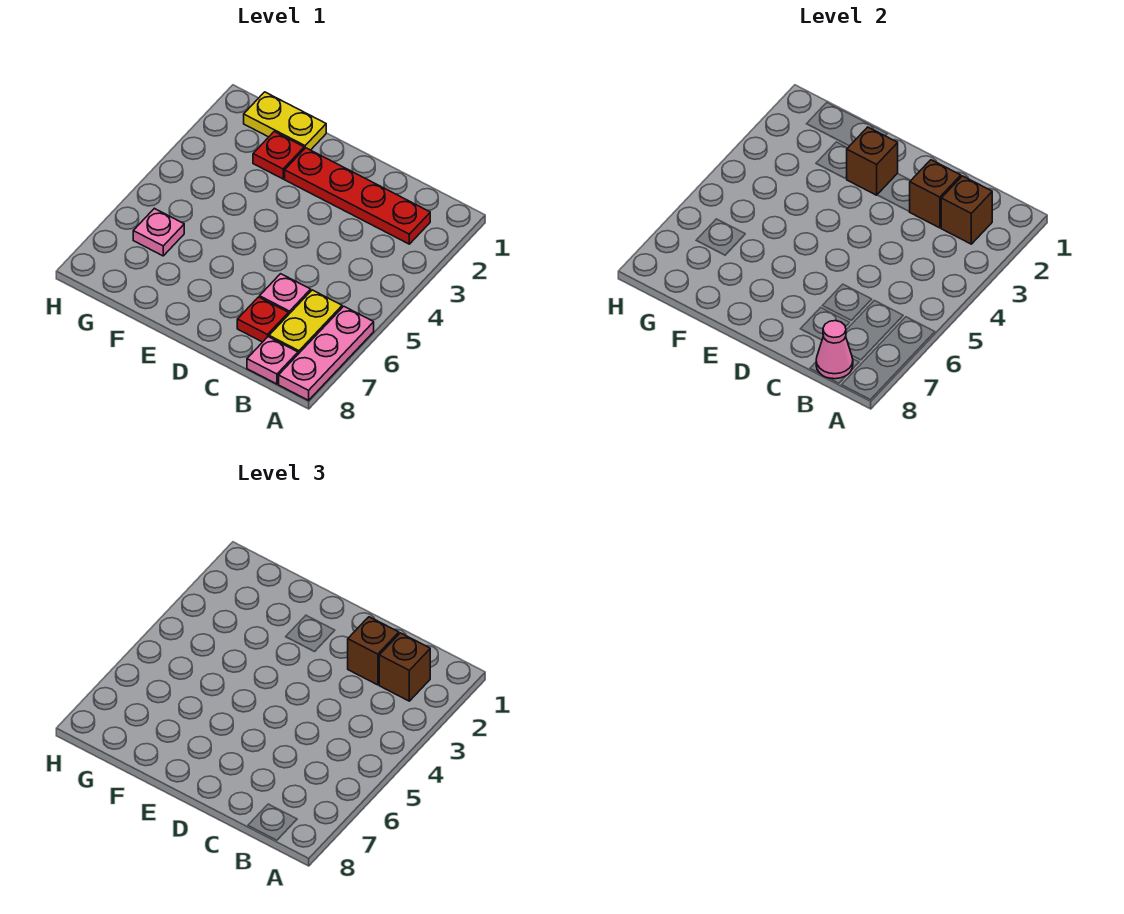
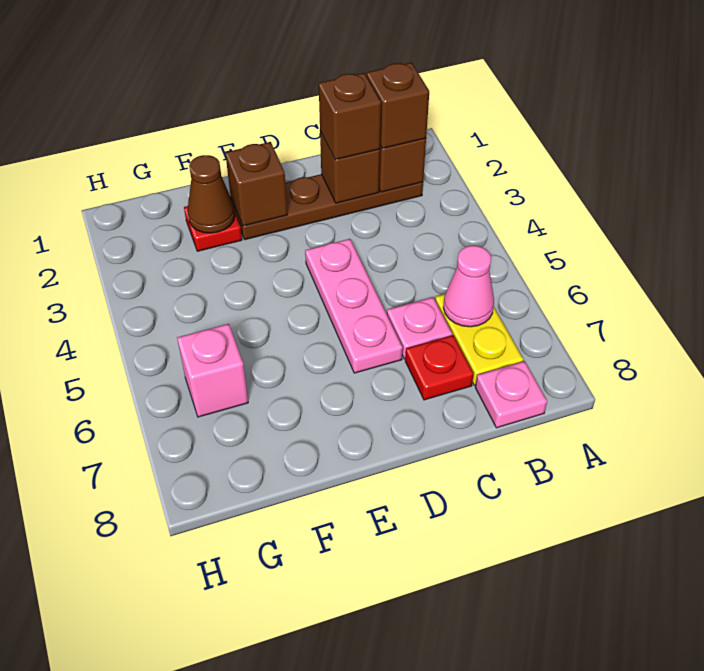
pink 1x3 plate [279,306,374,400] -> pink 1x3 plate moved to [305,239,403,373]
red 1x4 plate [285,148,430,244] -> brown 1x4 plate [231,174,423,240]
pink 1x1 cone [816,321,853,379] -> pink 1x1 cone moved to [443,246,494,327]
yellow 1x2 plate [244,92,326,150] -> none
none -> brown 1x1 cone [188,155,235,233]
pink 1x1 plate [133,208,184,256] -> pink 1x1 brick [177,324,248,417]

